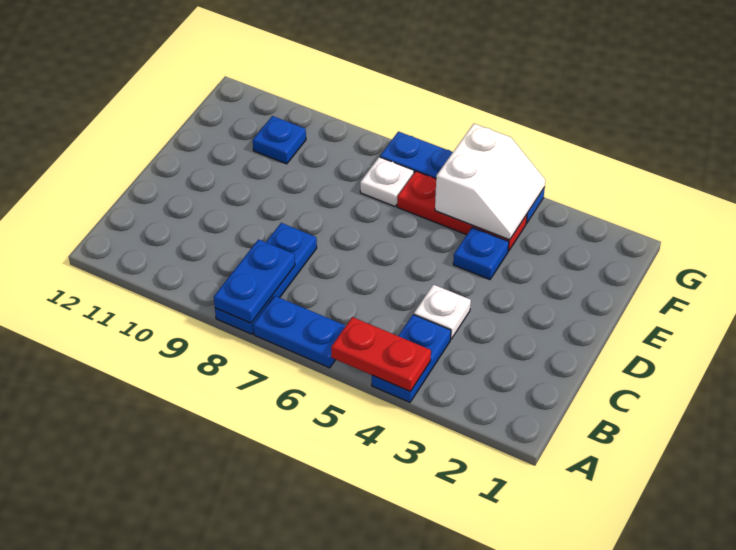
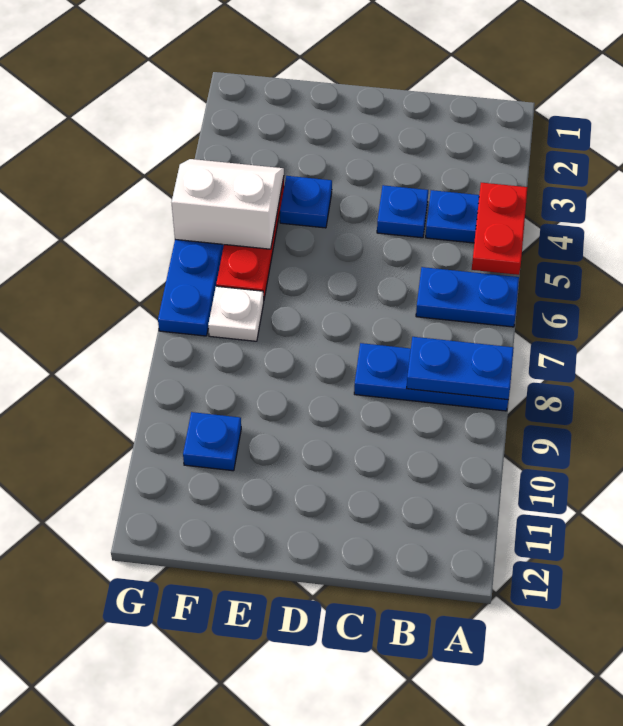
blue 1x2 plate [253,296,346,368] -> blue 1x2 plate turned to [416,267,519,327]
white 1x1 plate [414,285,471,339] -> blue 1x1 plate [377,185,428,238]

